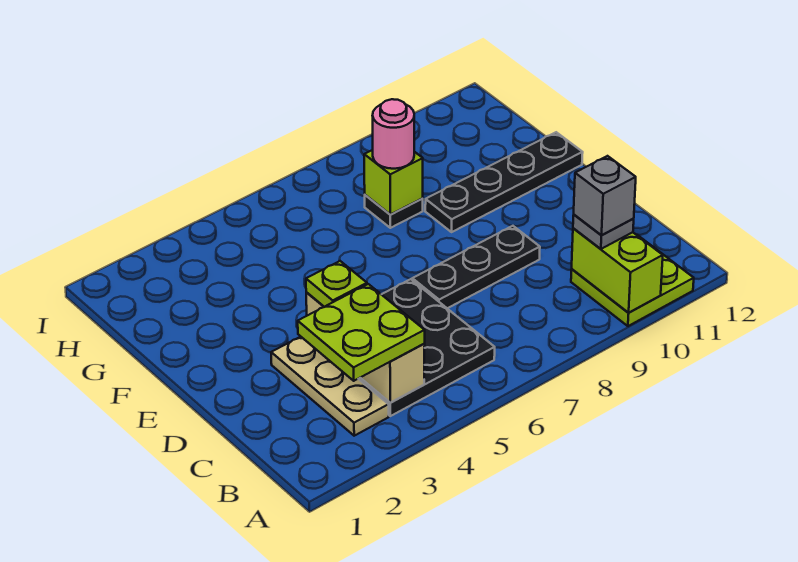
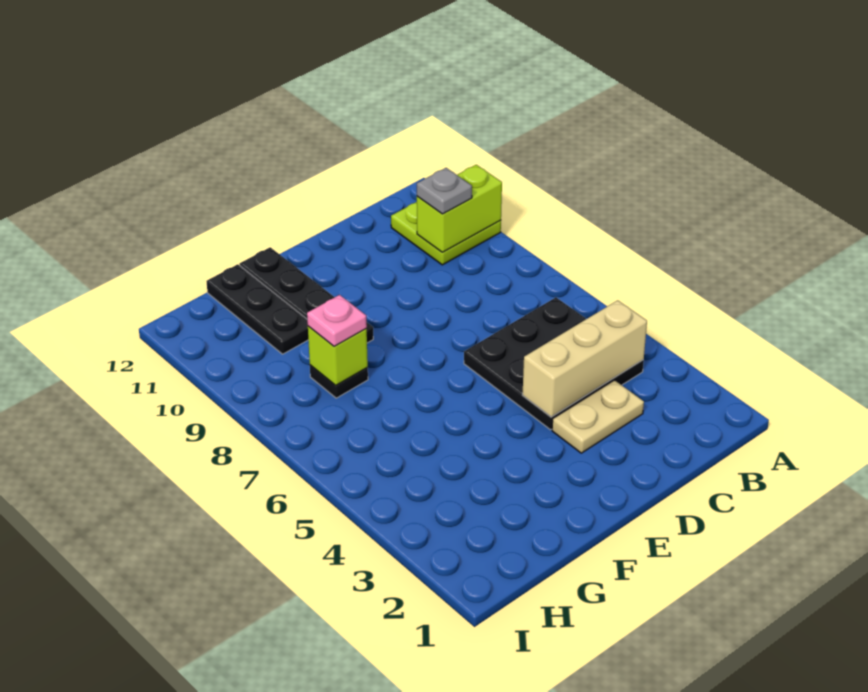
tan 1x3 plate [271,337,389,436] -> tan 1x2 plate [552,380,644,453]
lime 2x2 plate [298,284,425,381] -> none
grey 1x1 brick [574,156,636,235] -> none
lime 1x1 plate [306,261,367,307] -> none
black 1x3 plate [412,226,540,308] -> black 1x3 plate moved to [206,264,308,354]
pink 1x1 round brick [373,99,414,169] -> pink 1x1 plate [307,295,367,347]

